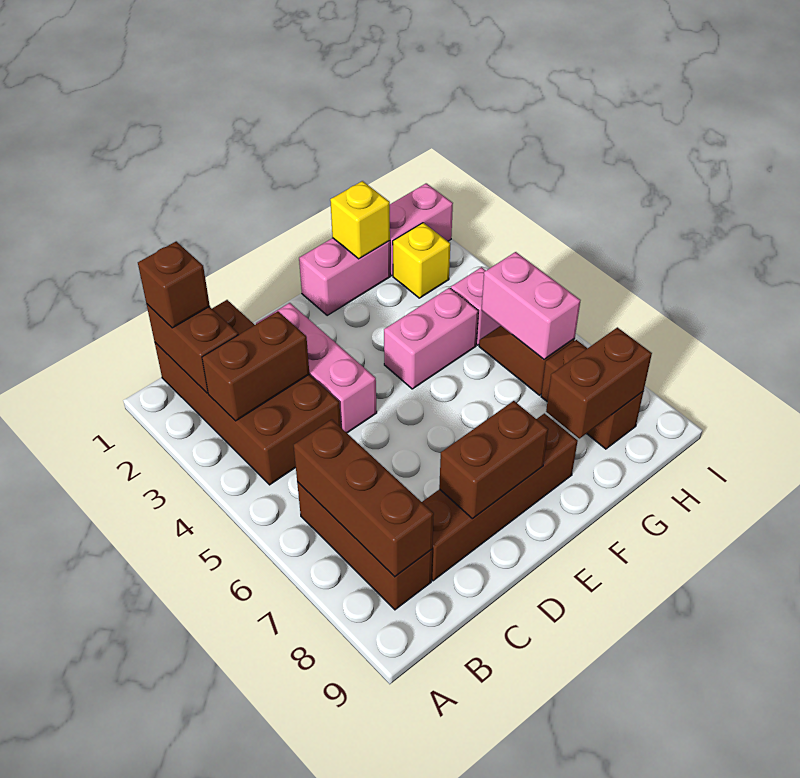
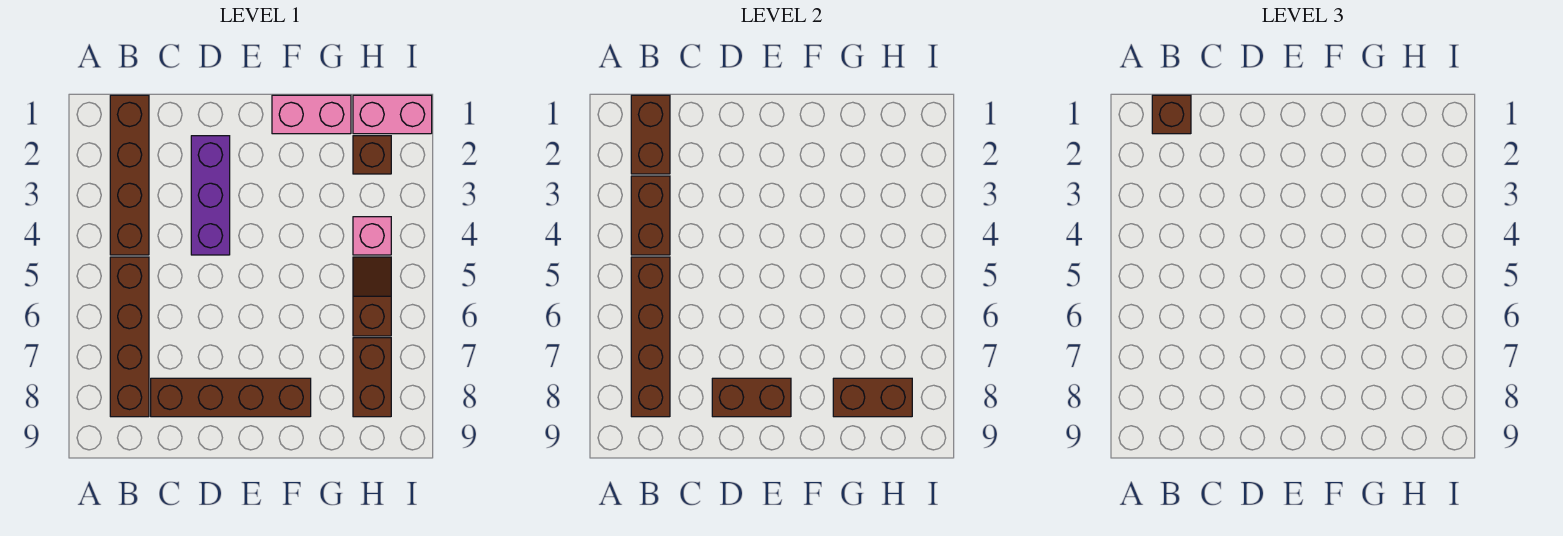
brown 2x4 brick [155,300,341,485] -> brown 1x4 brick [110,95,149,255]
brown 1x2 brick [202,311,309,421] -> brown 1x2 brick turned to [631,176,670,255]
brown 1x3 brick [297,482,432,610] -> brown 1x4 brick [110,257,149,417]
brown 1x3 brick [294,420,434,577] -> brown 1x4 brick [631,257,670,417]
pink 1x3 brick [256,303,377,433] -> purple 1x3 brick [191,136,230,255]
pink 1x2 brick [384,288,478,389] -> none
yellow 1x1 brick [330,181,390,259] -> none
yellow 1x1 brick [393,223,450,298] -> brown 1x1 brick [353,136,391,174]
pink 1x2 brick [482,252,581,359] -> none

